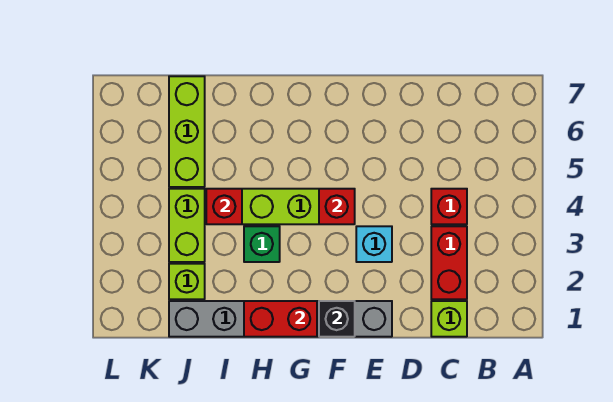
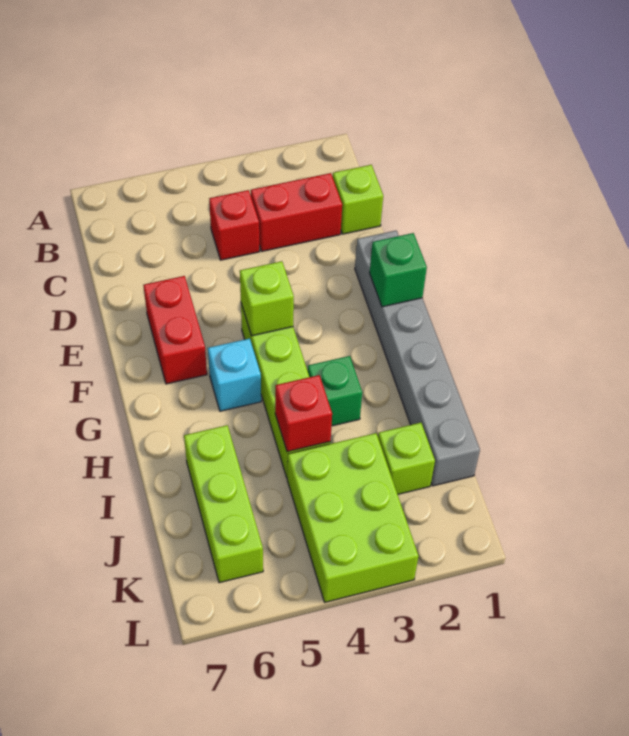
cyan 1x1 brick [356,226,392,262] -> cyan 1x1 brick moved to [208,338,261,411]
black 1x1 brick [319,301,355,337] -> green 1x1 brick [370,233,427,307]
red 1x1 brick [319,189,355,224] -> lime 1x1 brick [240,261,294,336]
red 1x2 brick [244,301,317,337] -> red 1x2 brick moved to [143,276,207,384]
lime 1x2 brick [169,189,205,262] -> lime 2x3 brick [287,433,419,602]
lime 1x3 brick [169,76,205,187] -> lime 1x3 brick turned to [184,425,263,583]

